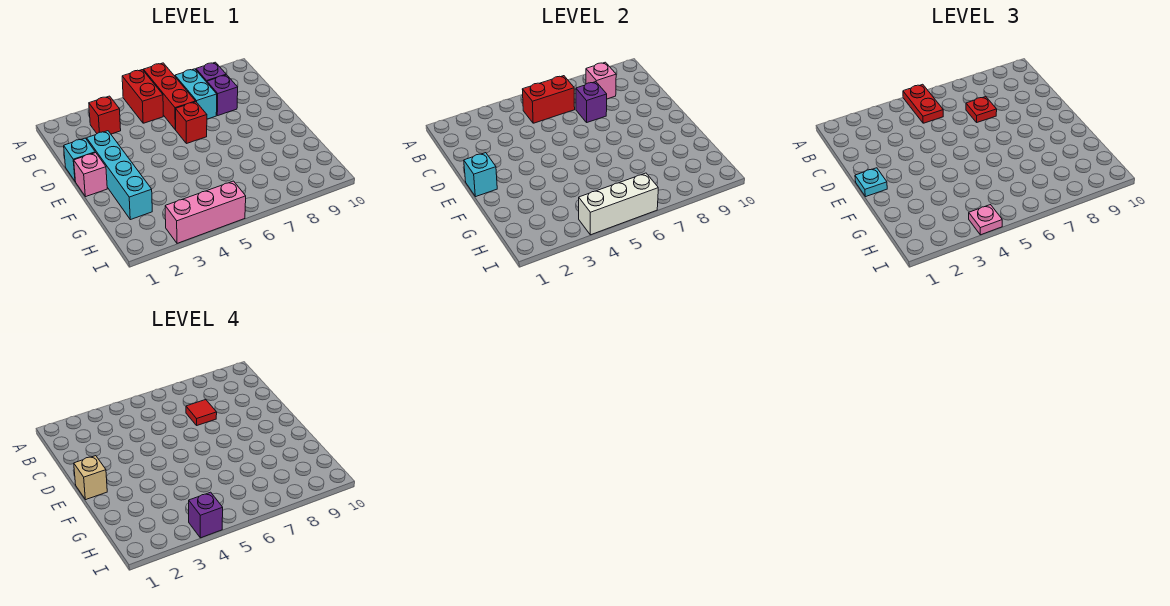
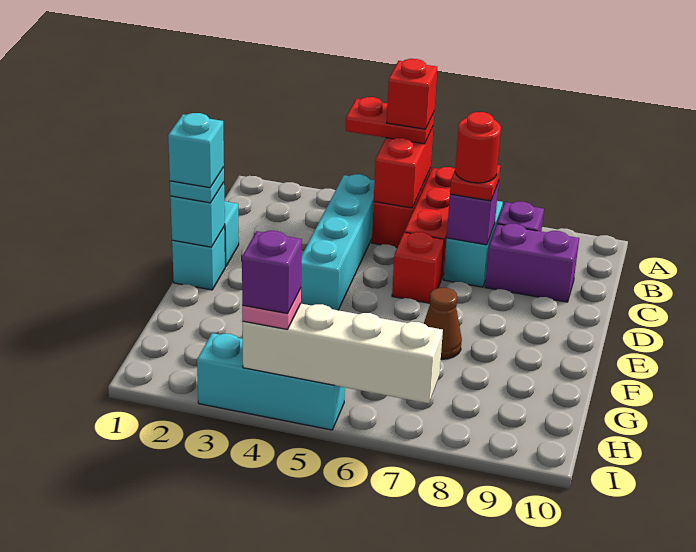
red 1x2 plate [903,84,943,123] -> red 1x2 plate turned to [346,97,434,144]
red 1x1 brick [89,96,121,134] -> red 1x1 brick moved to [387,59,437,129]
red 1x2 brick [522,76,575,123] -> red 1x2 brick turned to [374,127,433,208]
pink 1x1 brick [586,62,616,99] -> none
red 1x1 tile [186,400,217,425] -> red 1x1 round brick [455,112,501,183]
purple 1x1 brick [207,75,238,116] -> purple 1x2 brick [485,224,579,302]
cyan 1x4 brick [87,131,152,220] -> cyan 1x4 brick moved to [301,174,375,310]
pink 1x1 brick [74,153,107,197] -> cyan 1x1 brick [172,226,225,290]
tan 1x1 brick [74,456,107,500] -> cyan 1x1 brick [168,113,224,188]
none -> brown 1x1 cone [424,288,462,359]
pink 1x3 brick [165,181,246,243] -> cyan 1x3 brick [197,333,345,430]
white 1x3 brick [579,173,658,235] -> white 1x4 brick [242,304,443,403]

